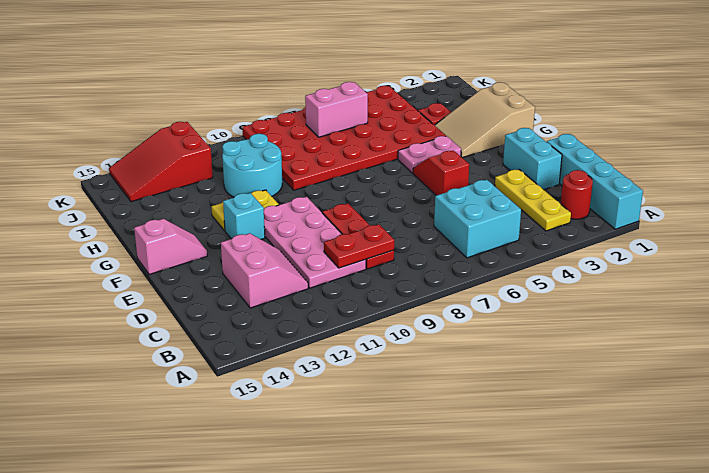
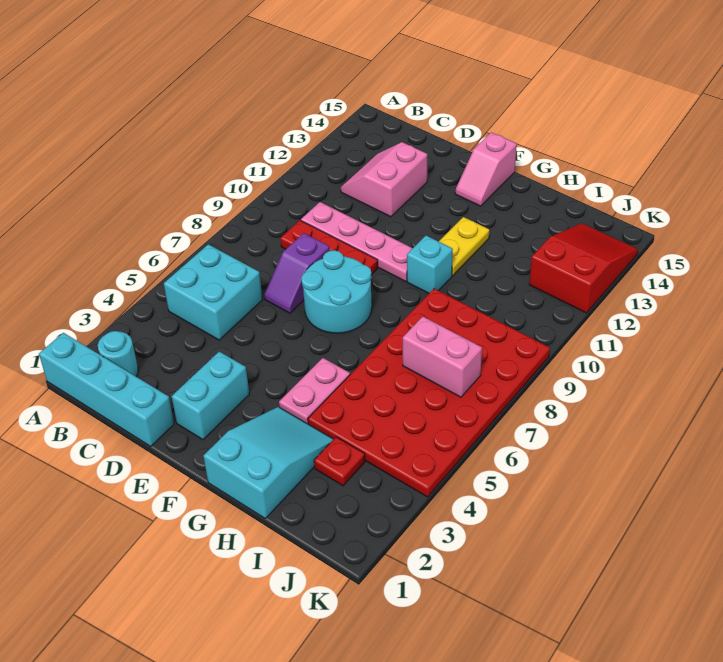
red 1x1 round brick [561,170,593,219] -> cyan 1x1 round brick [98,331,138,376]
yellow 1x3 plate [495,170,571,231] -> none
red 1x2 plate [324,224,394,268] -> none
pink 2x4 plate [264,197,366,288] -> pink 1x4 plate [301,202,413,281]
pink 2x2 slope [221,233,308,308] -> pink 2x2 slope turned to [341,142,427,217]
cyan 1x2 brick [503,128,562,190] -> cyan 1x2 brick turned to [172,352,249,440]
none -> purple 1x2 slope [264,233,330,313]
red 1x2 slope [413,150,469,195] -> none
cyan 1x1 brick [223,193,265,240] -> cyan 1x1 brick moved to [407,236,453,293]
tan 2x3 slope [435,82,535,158] -> cyan 2x3 slope [203,407,333,518]
cyan 2x2 round brick [222,134,282,197] -> cyan 2x2 round brick moved to [301,250,372,333]
pink 1x2 brick [305,82,368,137] -> pink 1x2 brick turned to [403,317,482,397]

